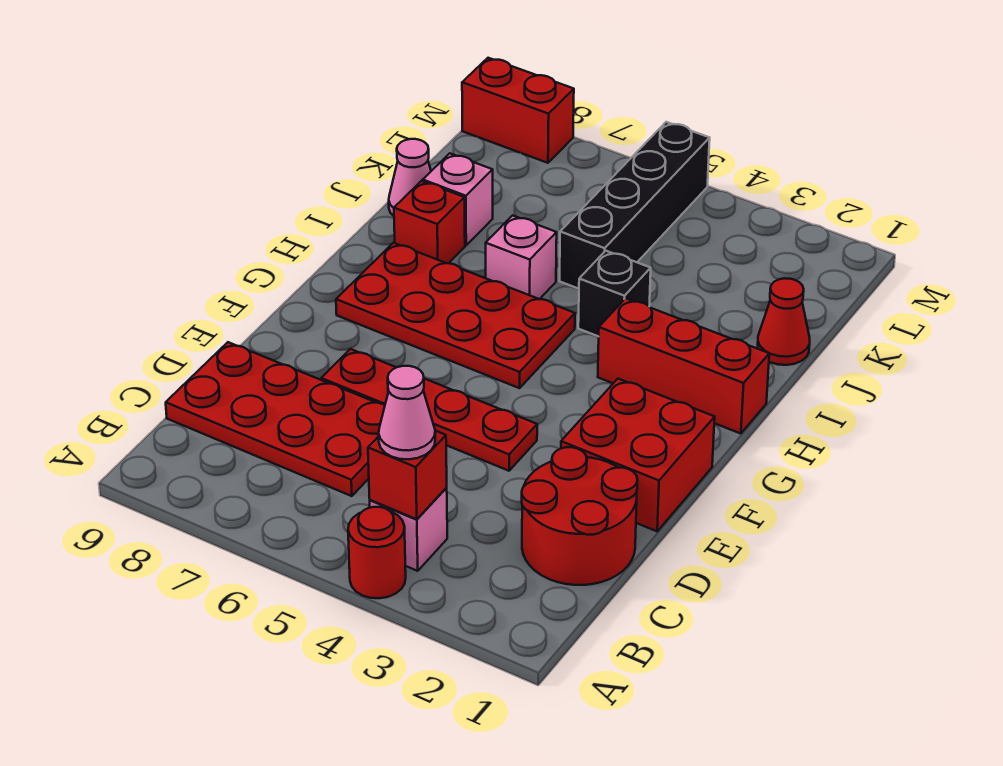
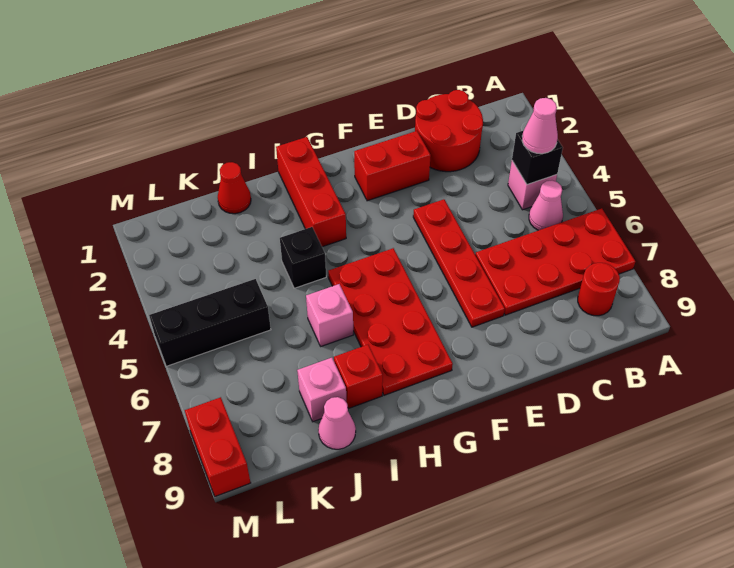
red 1x1 round brick [348,507,406,598] -> red 1x1 round brick moved to [578,263,620,316]
red 1x1 brick [368,431,447,519] -> black 1x1 brick [512,131,563,185]
none -> pink 1x1 cone [529,181,563,230]
red 2x4 plate [166,342,385,496] -> red 2x4 plate turned to [475,208,635,315]
red 2x2 brick [561,379,715,531] -> red 1x2 brick [354,131,431,201]
black 1x4 brick [560,122,710,289] -> black 1x3 brick [149,279,271,366]

